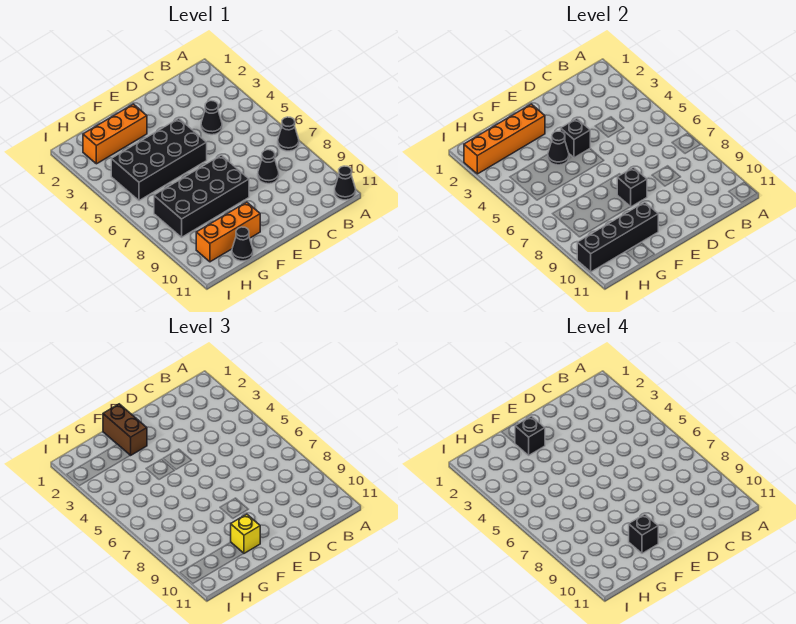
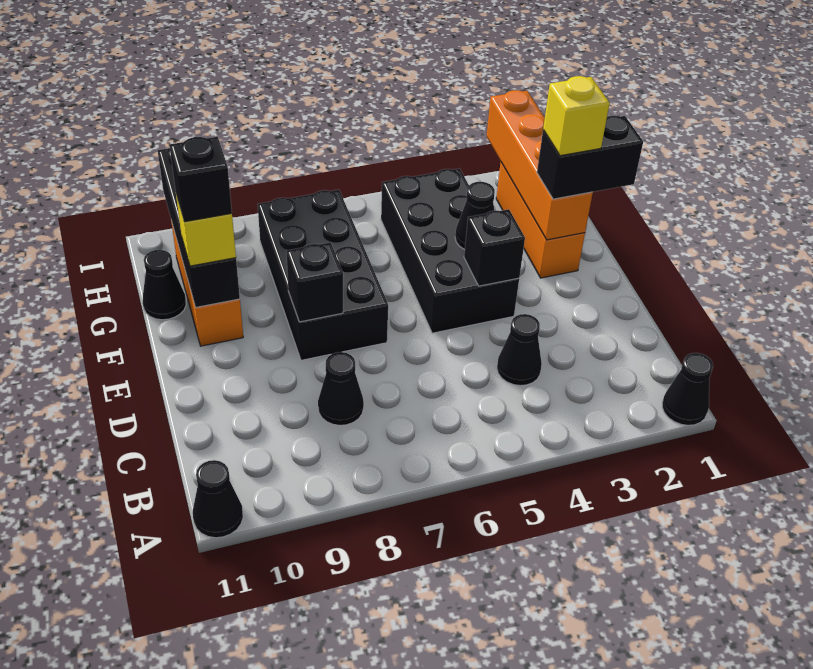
black 1x1 cone [278,117,299,151] -> black 1x1 cone moved to [662,353,713,425]
brown 1x2 brick [103,404,147,456] -> black 1x2 brick [537,116,643,199]
black 1x1 brick [515,416,545,455] -> yellow 1x1 brick [543,76,610,156]

